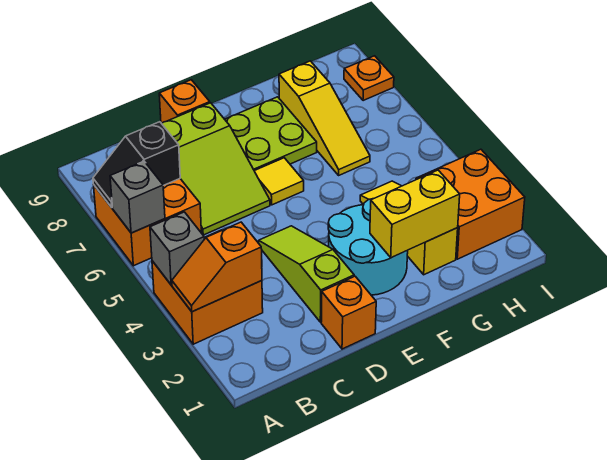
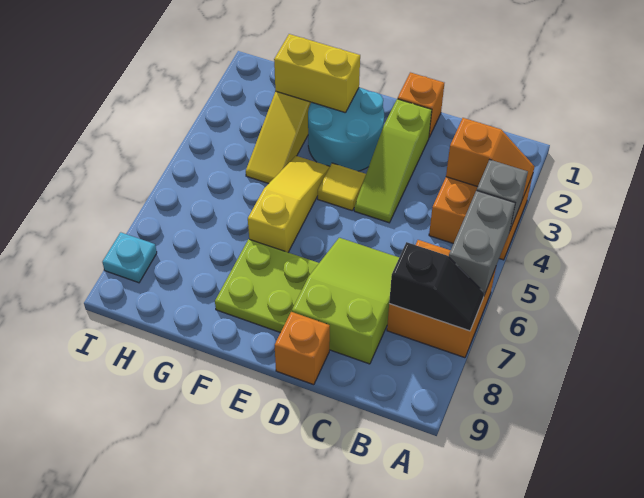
grey 1x1 brick [110,161,165,233] -> grey 1x2 brick [449,191,515,295]
yellow 1x1 tile [255,158,304,205] -> yellow 1x1 tile moved to [318,163,366,211]
yellow 1x3 slope [279,61,370,175] -> yellow 1x3 slope moved to [248,156,330,252]
orange 2x2 brick [416,149,525,259] -> none
orange 1x1 plate [344,56,394,101] -> cyan 1x1 plate [102,232,157,283]

